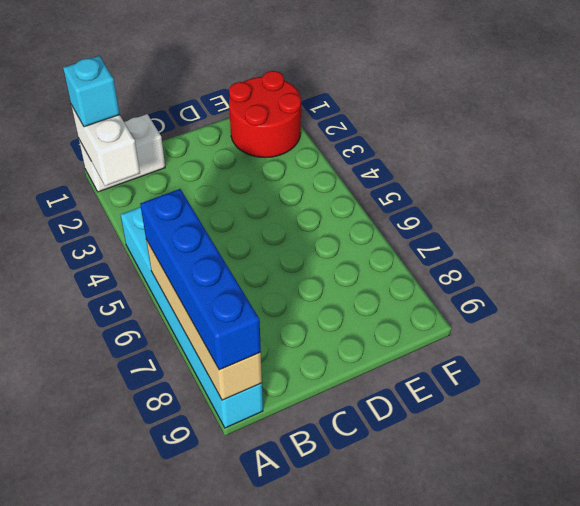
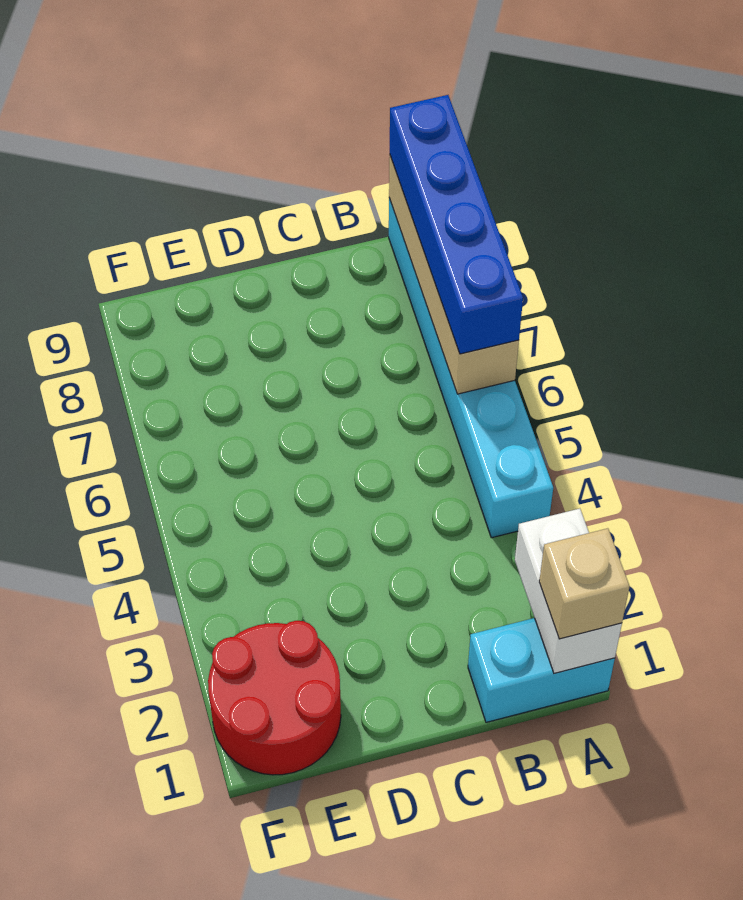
white 1x2 brick [79,114,165,192] -> cyan 1x2 brick [468,618,615,722]
cyan 1x1 brick [63,56,120,127] -> tan 1x1 brick [539,528,630,639]

